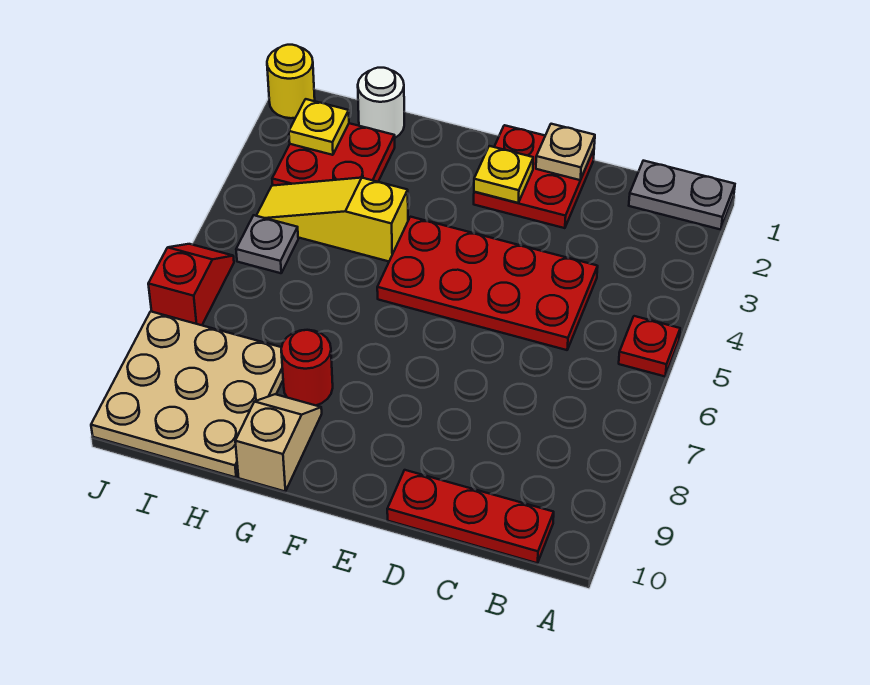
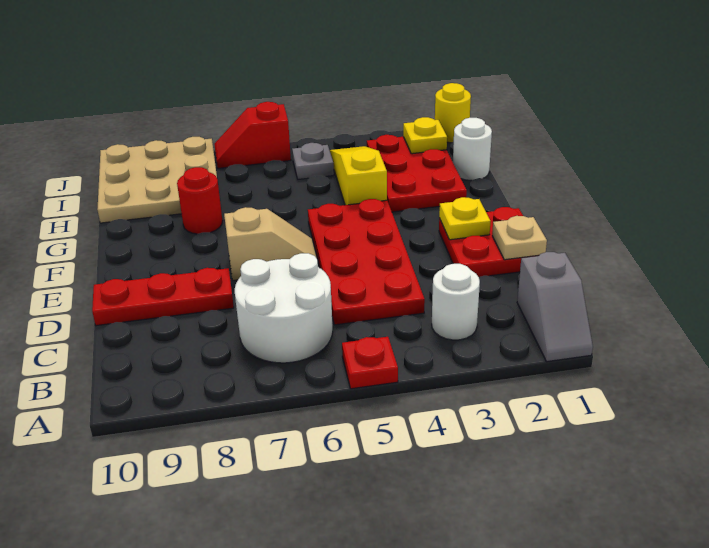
grey 1x2 plate [629,161,735,230] -> grey 1x2 slope [517,252,593,362]
none -> white 1x1 round brick [432,264,480,340]
none -> white 2x2 round brick [235,253,333,363]
red 1x3 plate [387,470,554,563] -> red 1x3 plate turned to [92,268,234,326]
tan 1x2 slope [235,394,322,491] -> tan 1x2 slope moved to [224,207,317,280]
red 2x2 plate [272,123,395,185] -> red 2x3 plate [367,135,467,212]
red 1x2 slope [148,244,234,325] -> red 1x2 slope turned to [214,102,291,168]

